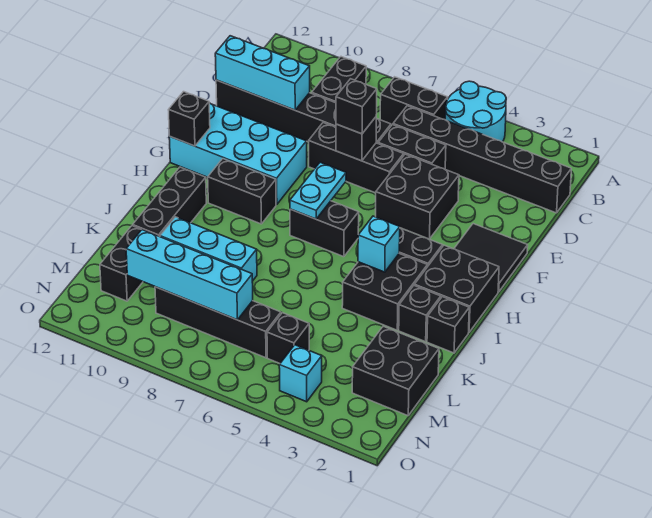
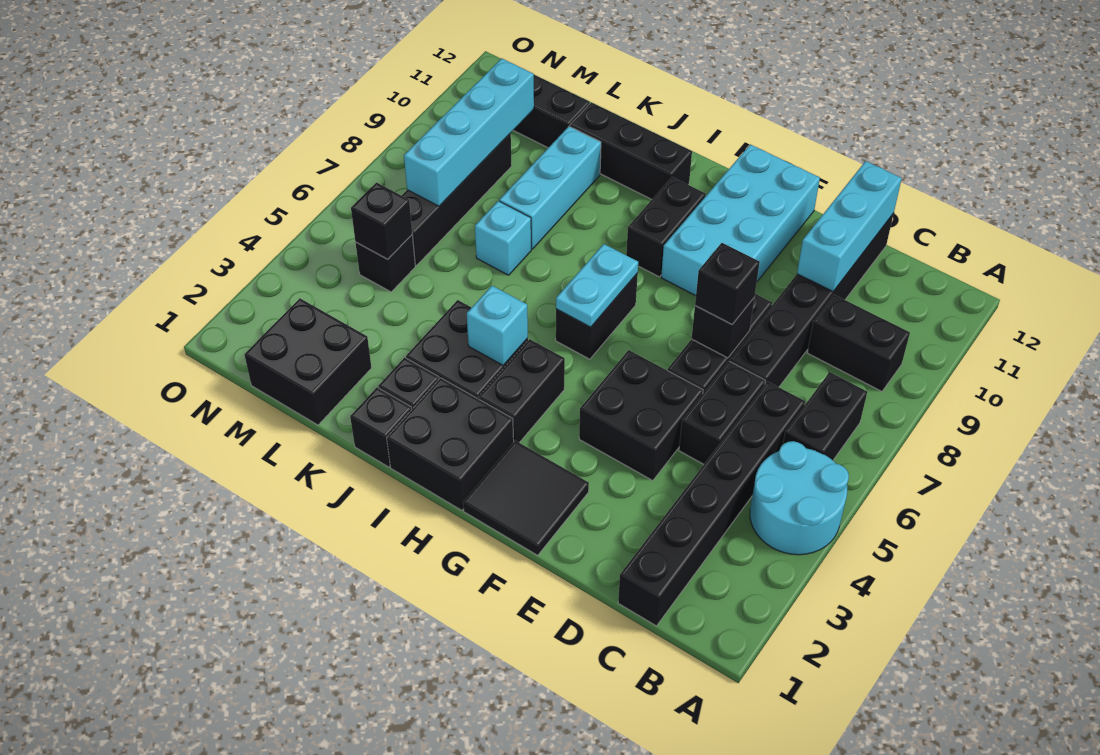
cyan 1x2 plate [290,162,346,219] -> cyan 1x2 plate turned to [556,244,638,327]
black 1x1 brick [169,92,210,146] -> black 1x1 brick moved to [351,183,412,259]
cyan 1x1 brick [279,345,322,402] -> cyan 1x1 brick moved to [475,201,531,275]

